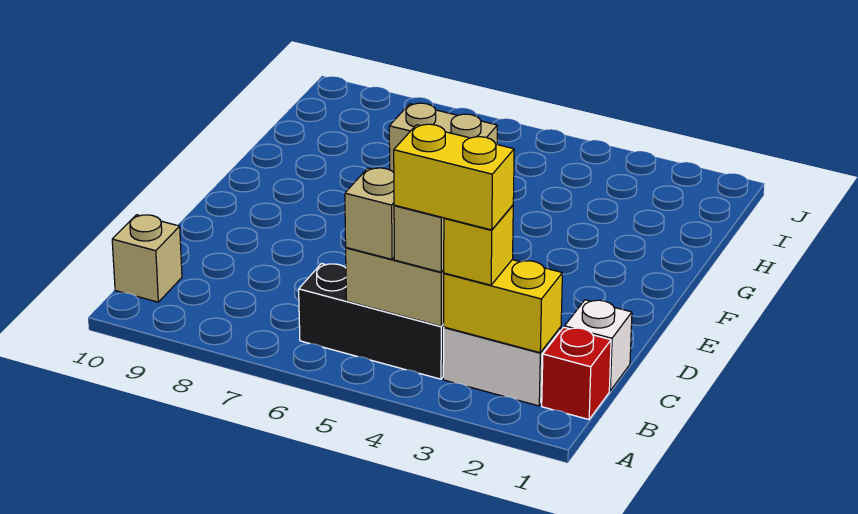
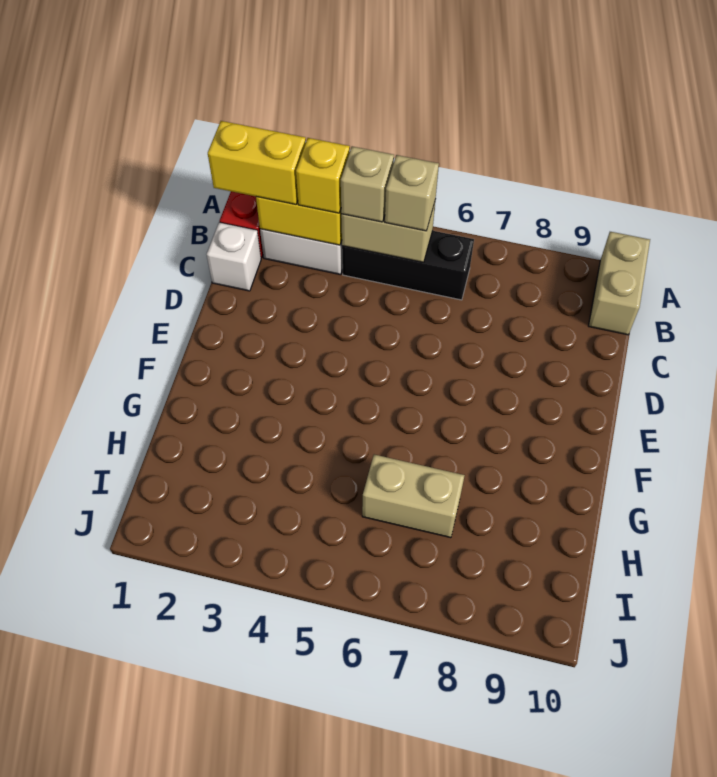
yellow 1x2 brick [394,124,514,230] -> yellow 1x2 brick moved to [208,121,306,205]
tan 1x1 brick [112,215,182,302] -> tan 1x2 brick [589,232,650,335]

